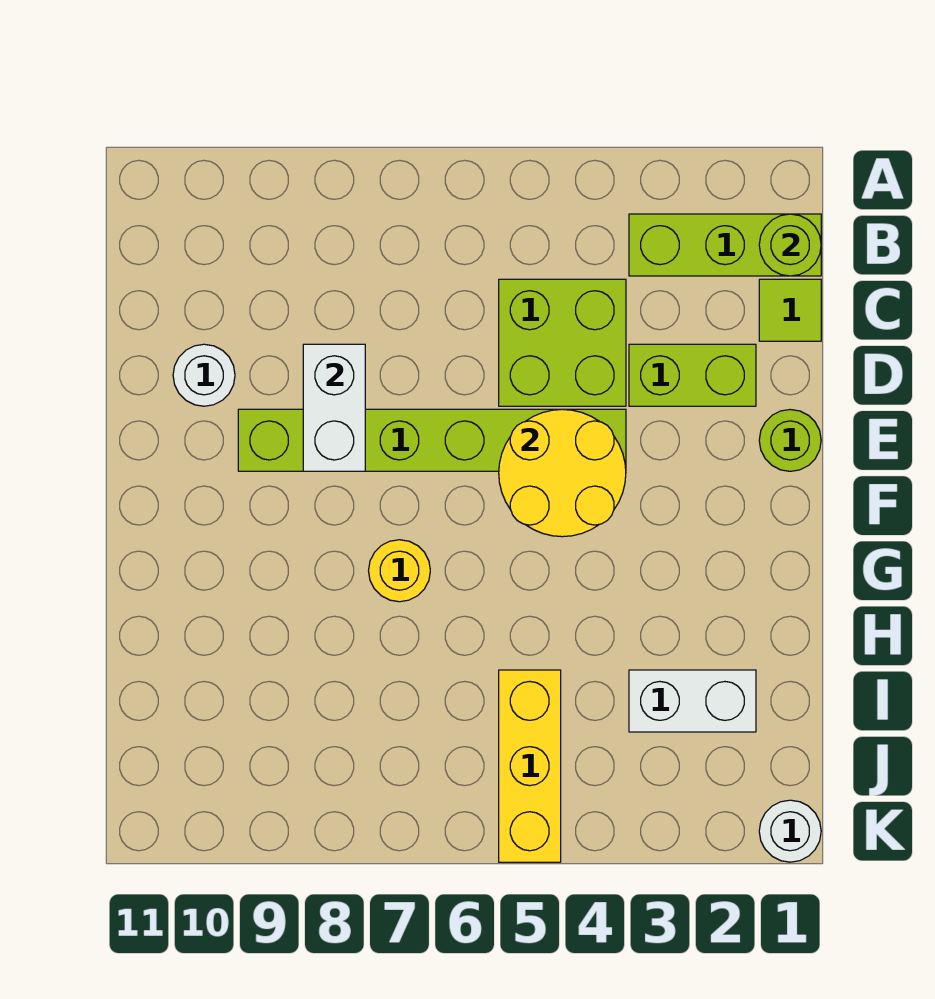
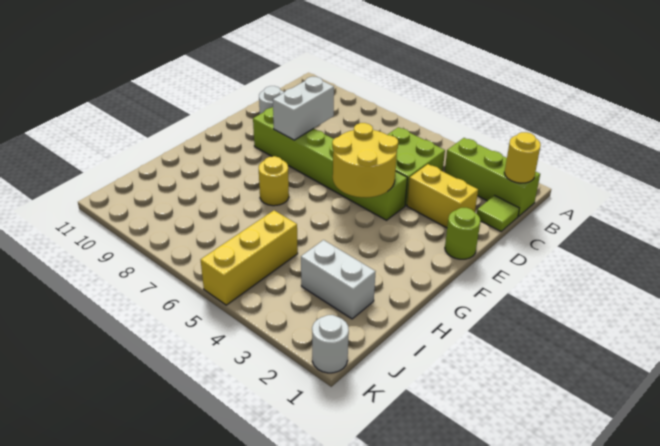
lime 1x1 round brick [759,214,821,276] -> yellow 1x1 round brick [504,132,541,183]
lime 1x2 brick [629,344,756,406] -> yellow 1x2 brick [407,164,478,228]

